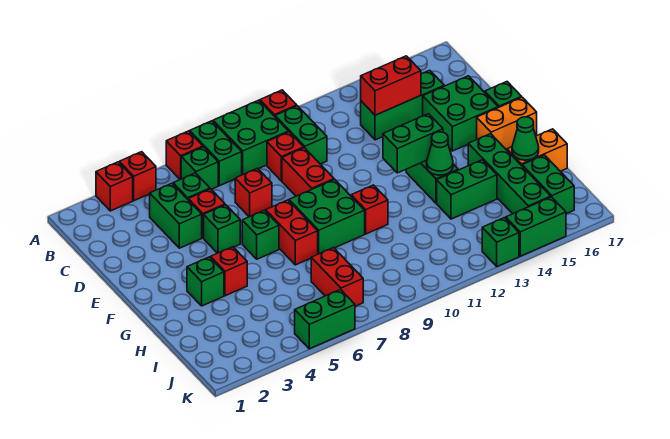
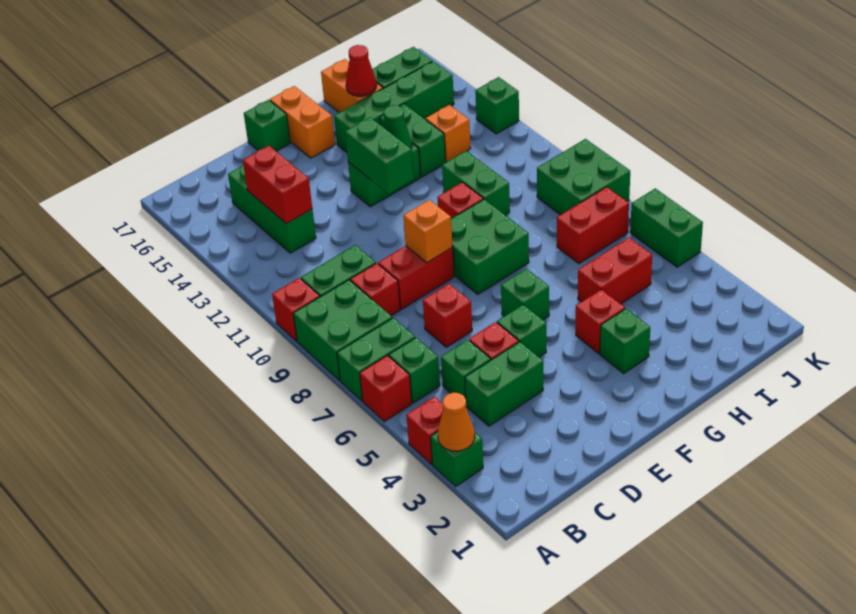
red 1x1 brick [96,162,133,211] -> green 1x1 brick [431,432,483,486]
none -> orange 1x1 cone [438,393,475,451]
green 2x2 brick [423,76,498,151] -> green 2x2 brick moved to [537,139,630,215]
none -> orange 1x1 brick [403,200,453,263]
red 1x2 brick [266,200,318,265] -> red 1x2 brick moved to [578,238,652,304]
green 1x1 cone [512,117,539,160] -> red 1x1 cone [346,45,377,96]
none -> orange 1x1 brick [426,105,471,162]
green 1x2 brick [506,197,566,256] -> green 1x2 brick moved to [442,151,510,215]

